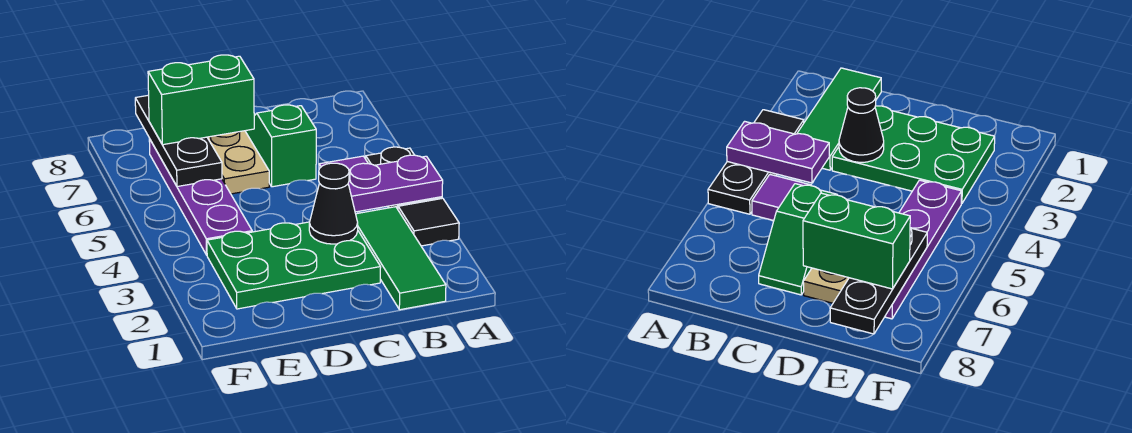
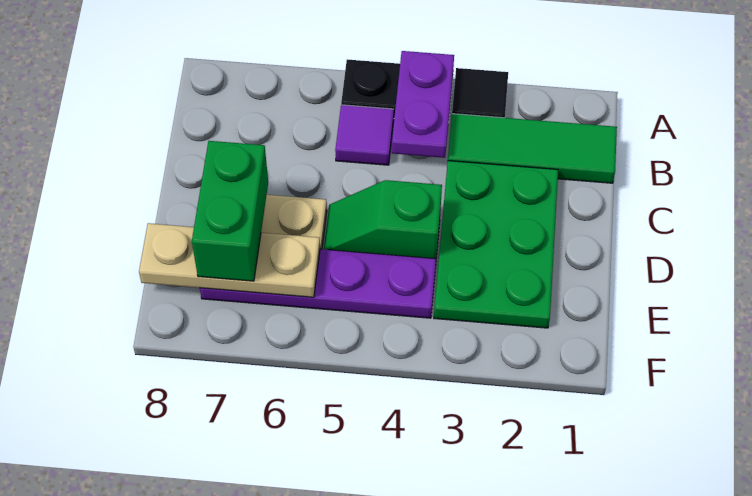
black 1x1 cone [309,163,358,244] -> none
green 1x2 slope [245,105,316,187] -> green 1x2 slope moved to [324,180,442,259]
black 1x3 plate [135,95,222,187] -> tan 1x3 plate [139,223,320,297]

